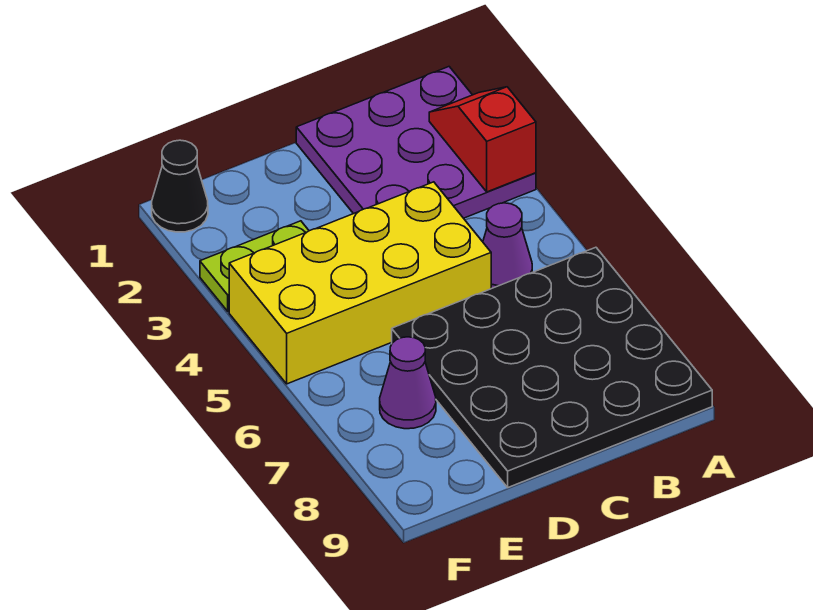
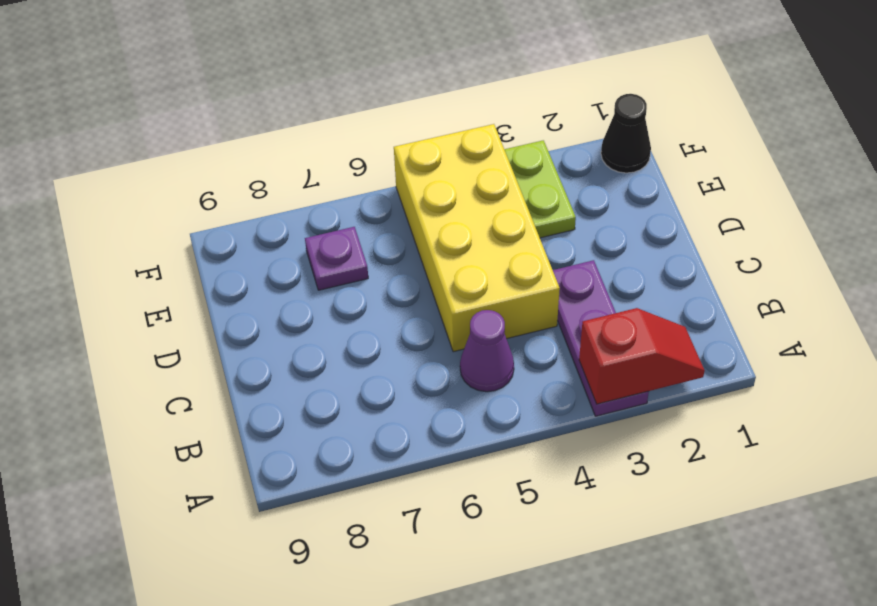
purple 3x3 plate [296,67,536,218] -> purple 1x3 plate [553,260,649,416]
black 4x4 plate [392,247,712,487] -> none
purple 1x1 cone [380,337,436,429] -> purple 1x1 plate [305,227,368,290]

